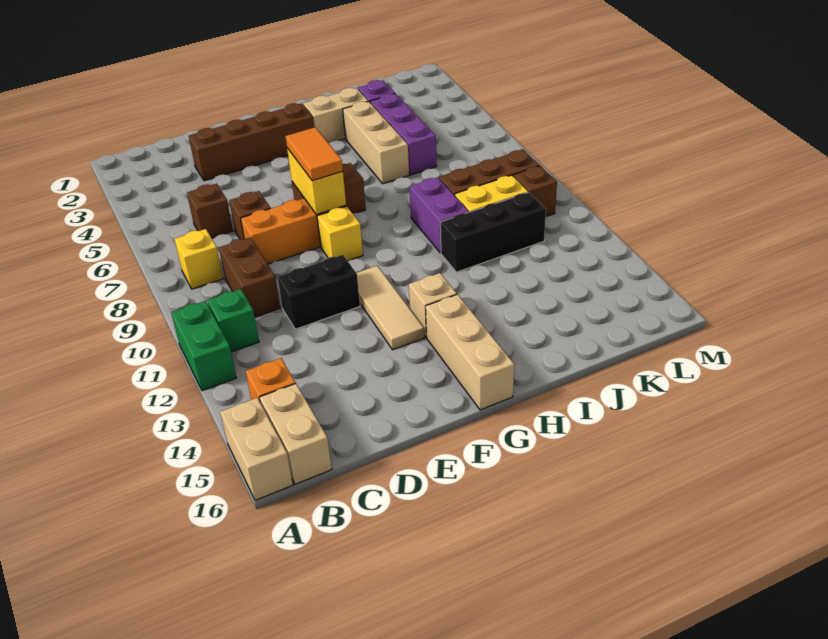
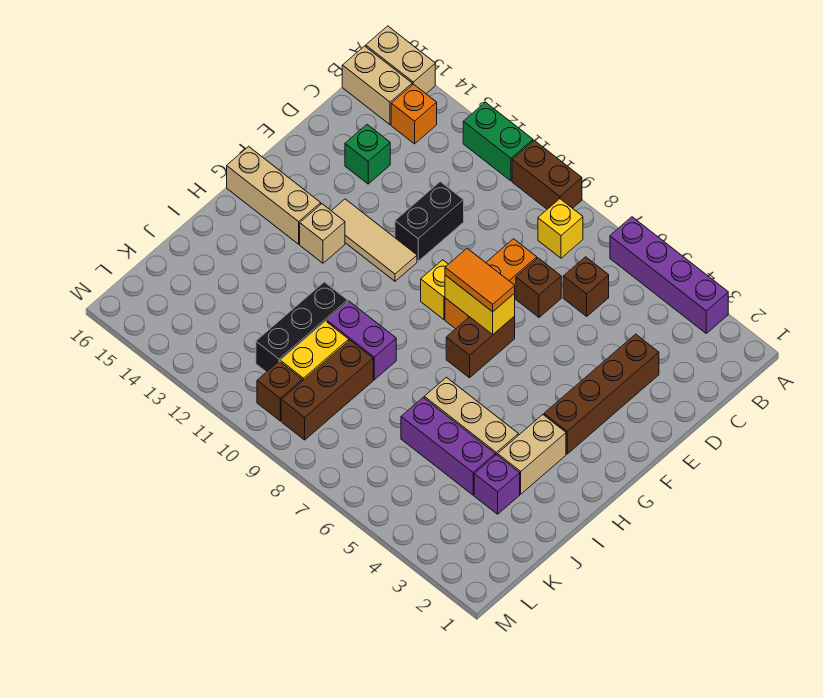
none -> purple 1x4 brick [610,217,728,333]
green 1x1 brick [207,289,259,352] -> green 1x1 brick moved to [345,125,390,184]
brown 1x2 brick [219,237,280,317] -> brown 1x2 brick moved to [512,140,582,209]

